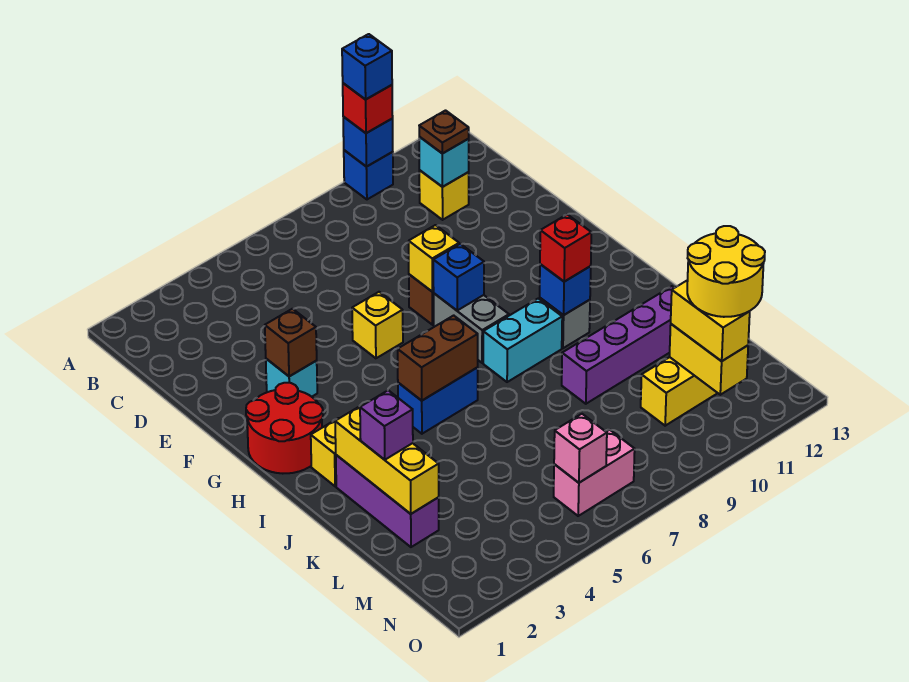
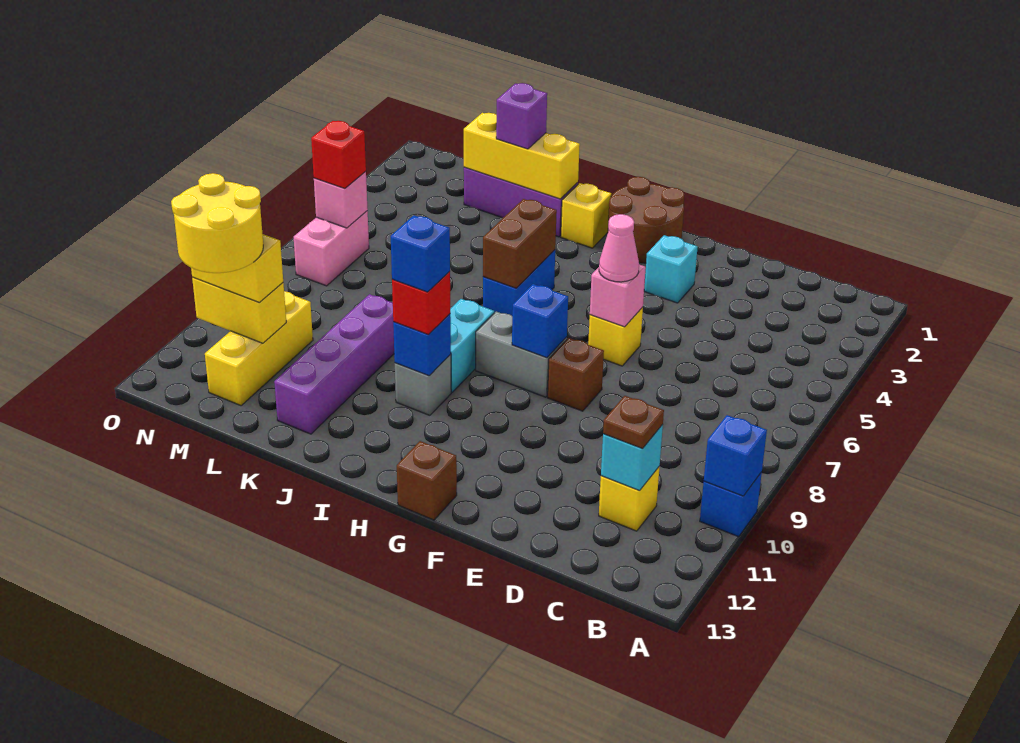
red 1x1 brick [343,83,393,133] -> red 1x1 brick moved to [311,121,366,188]
blue 1x1 brick [342,34,392,100] -> blue 1x1 brick moved to [391,215,450,292]
brown 1x1 brick [265,309,317,376] -> brown 1x1 brick moved to [397,441,457,520]
none -> pink 1x1 brick [590,265,646,327]
none -> pink 1x1 cone [599,214,639,282]
yellow 1x1 brick [409,225,459,292] -> none
red 2x2 round brick [246,383,323,474] -> brown 2x2 round brick [608,177,684,263]

